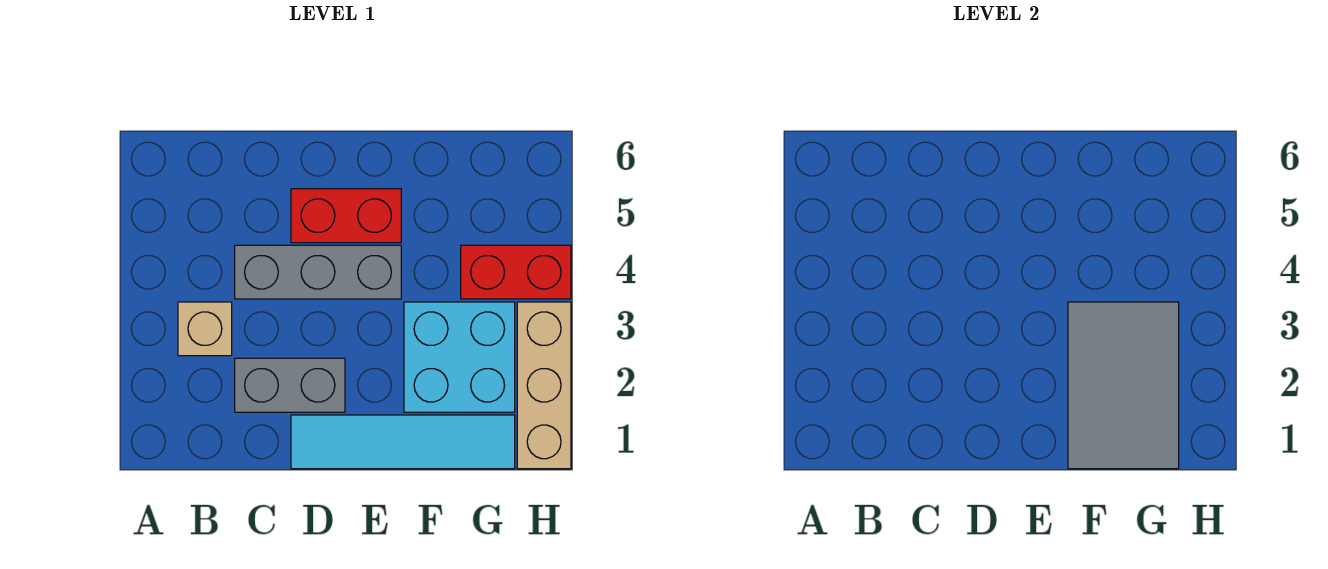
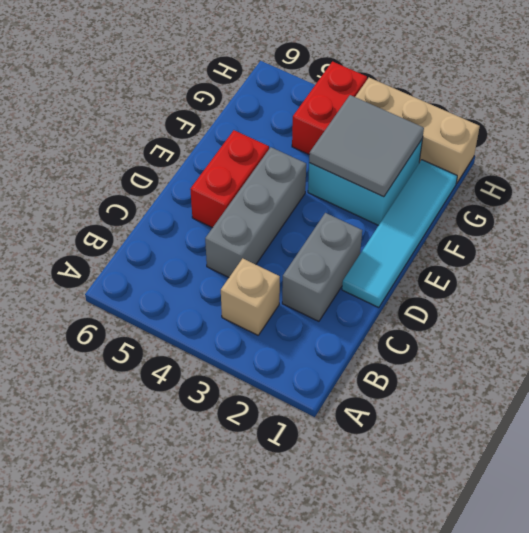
grey 2x3 tile [1068,302,1179,469] -> grey 2x2 tile [309,95,424,197]

